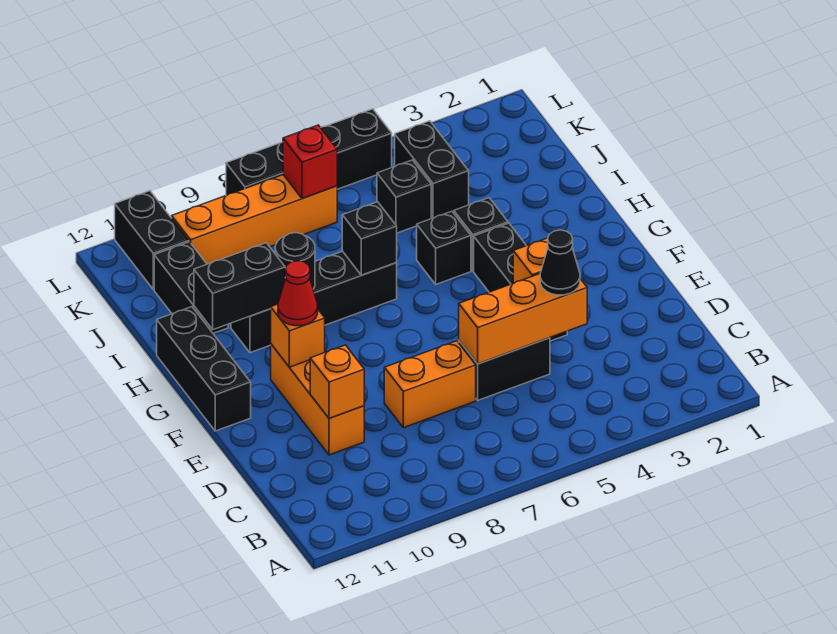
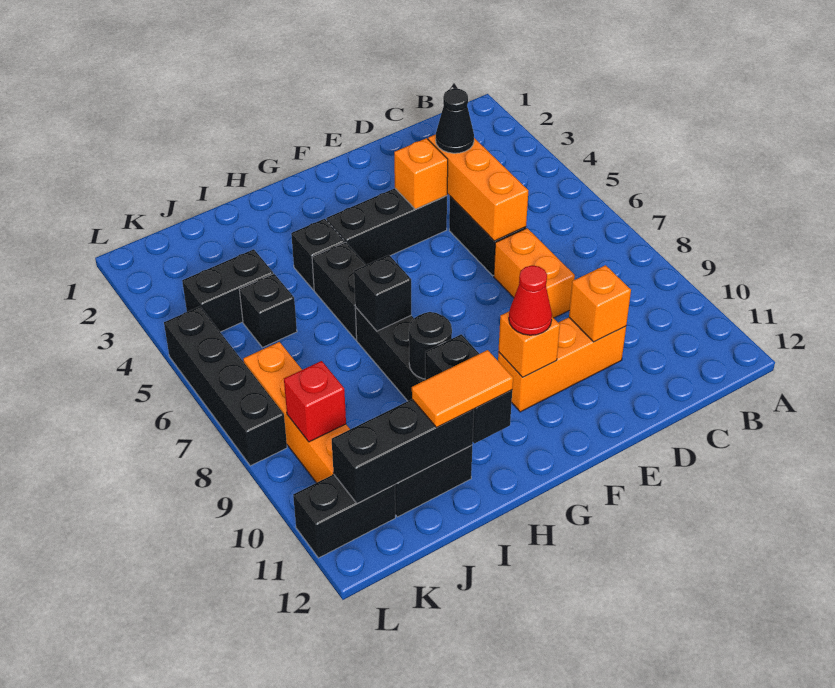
black 1x3 brick [157,307,251,431] -> black 1x3 brick moved to [332,399,474,504]
black 1x1 brick [417,211,471,284] -> black 1x2 brick [312,242,366,340]
none -> orange 1x2 tile [412,350,513,427]
red 1x1 brick [283,125,337,199] -> red 1x1 brick moved to [284,361,346,442]

